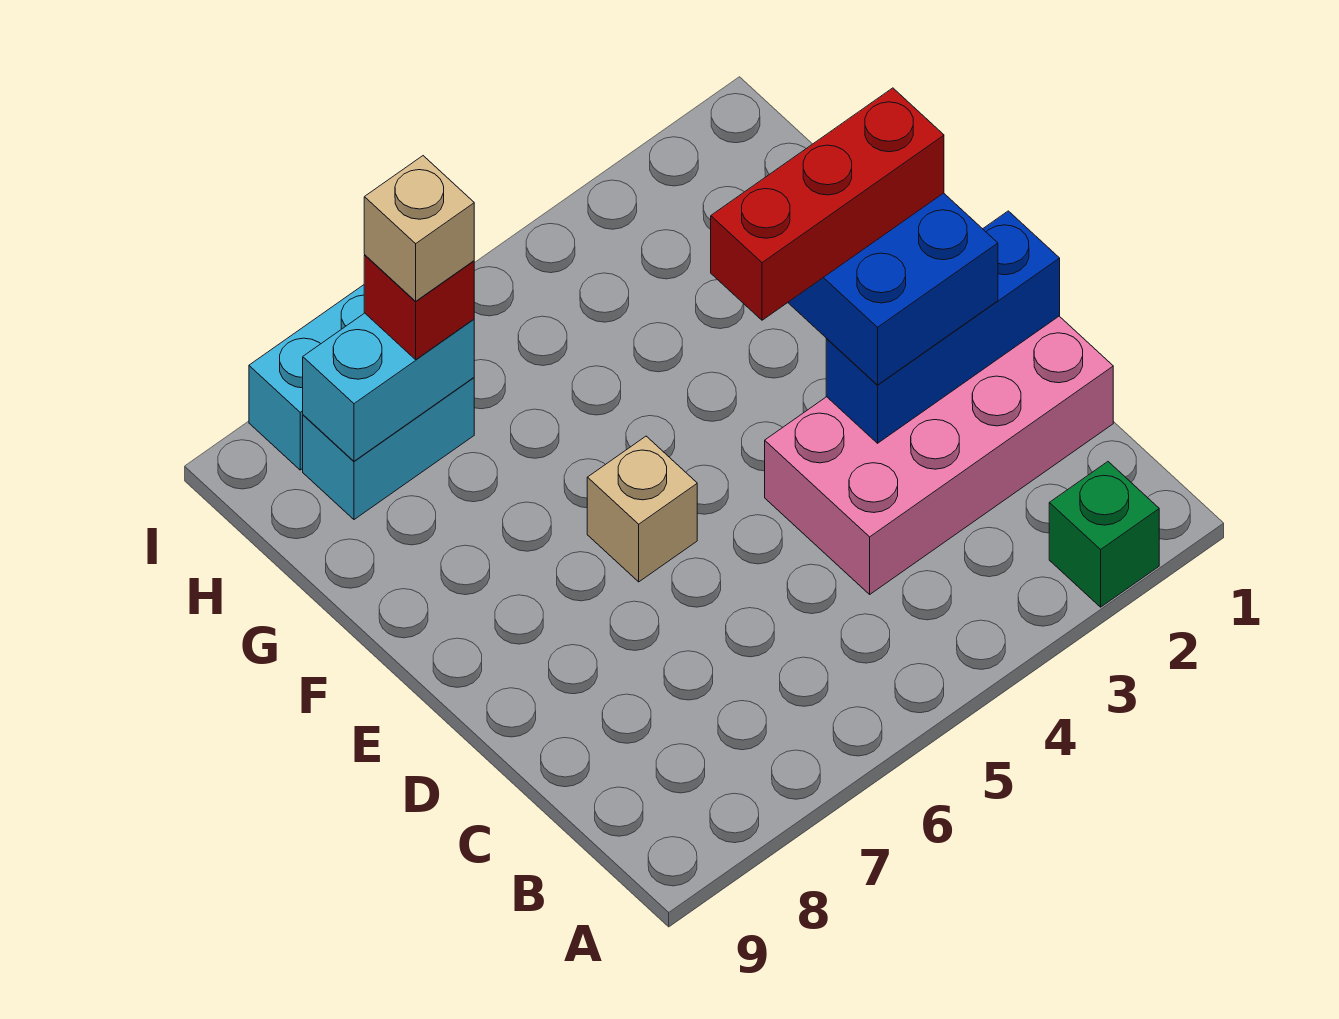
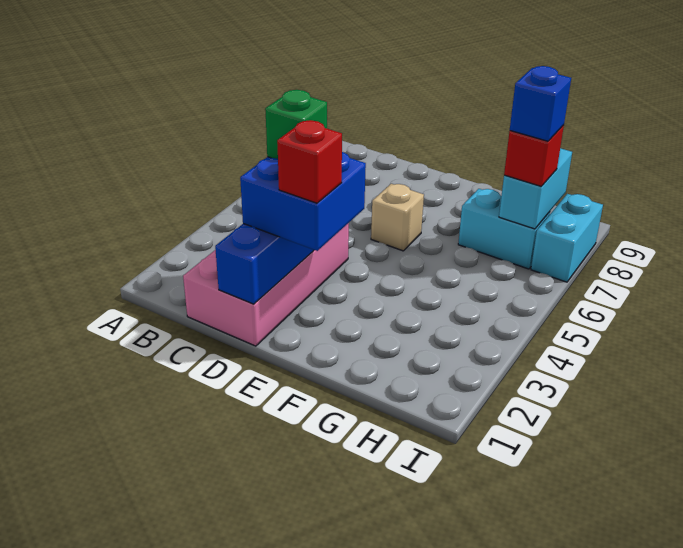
green 1x1 brick [1049,462,1159,607] -> green 1x1 brick moved to [265,90,327,159]
red 1x3 brick [711,88,944,320] -> red 1x1 brick [277,120,342,203]
cyan 1x2 brick [303,378,474,520] -> cyan 1x2 brick turned to [458,189,550,269]
tan 1x1 brick [364,156,474,301] -> blue 1x1 brick [510,66,571,141]

